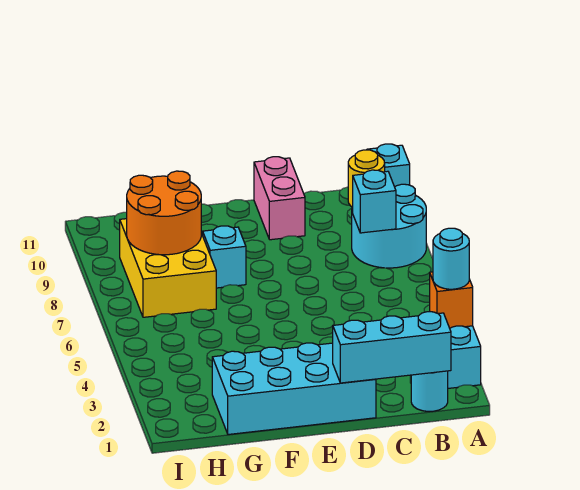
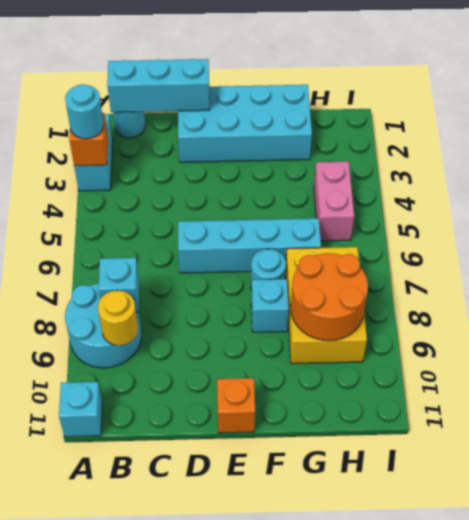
none -> cyan 1x4 brick [178,218,321,273]
pink 1x2 brick [254,157,305,240] -> pink 1x2 brick moved to [314,162,354,241]
none -> orange 1x1 brick [217,378,255,433]
none -> cyan 1x1 round brick [251,249,286,290]

